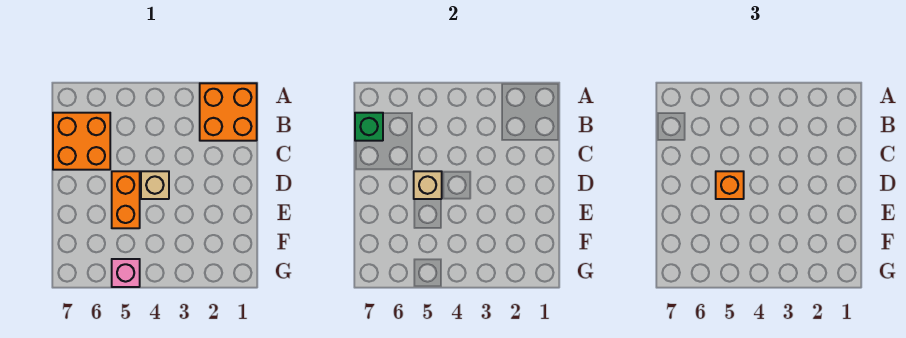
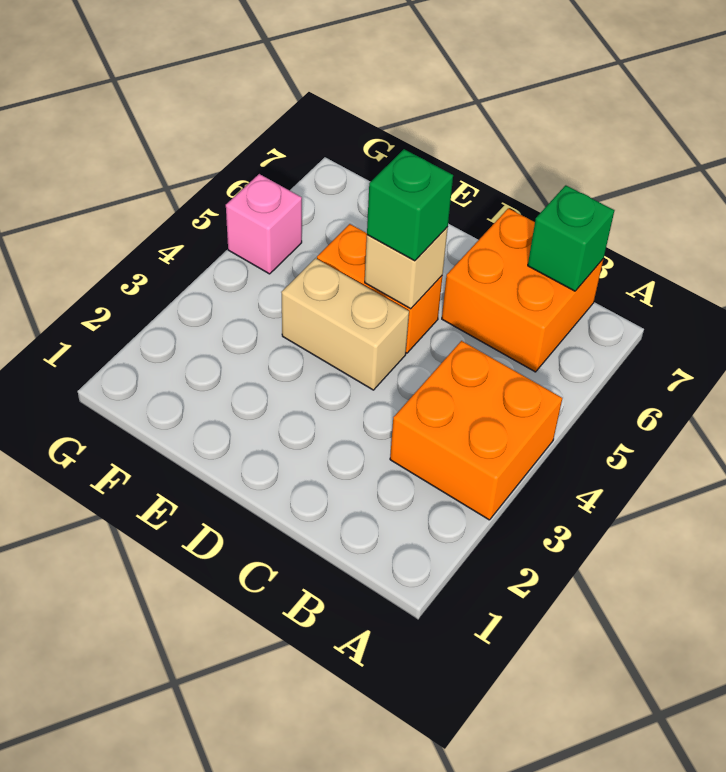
orange 2x2 brick [200,83,257,141] -> orange 2x2 brick moved to [390,341,562,520]
tan 1x1 brick [141,171,169,199] -> tan 1x2 brick [281,258,409,390]
orange 1x1 brick [716,171,744,199] -> green 1x1 brick [367,149,453,261]

